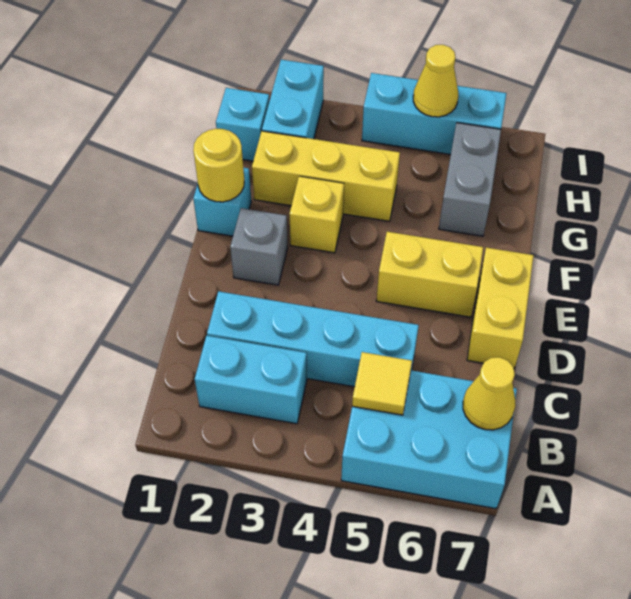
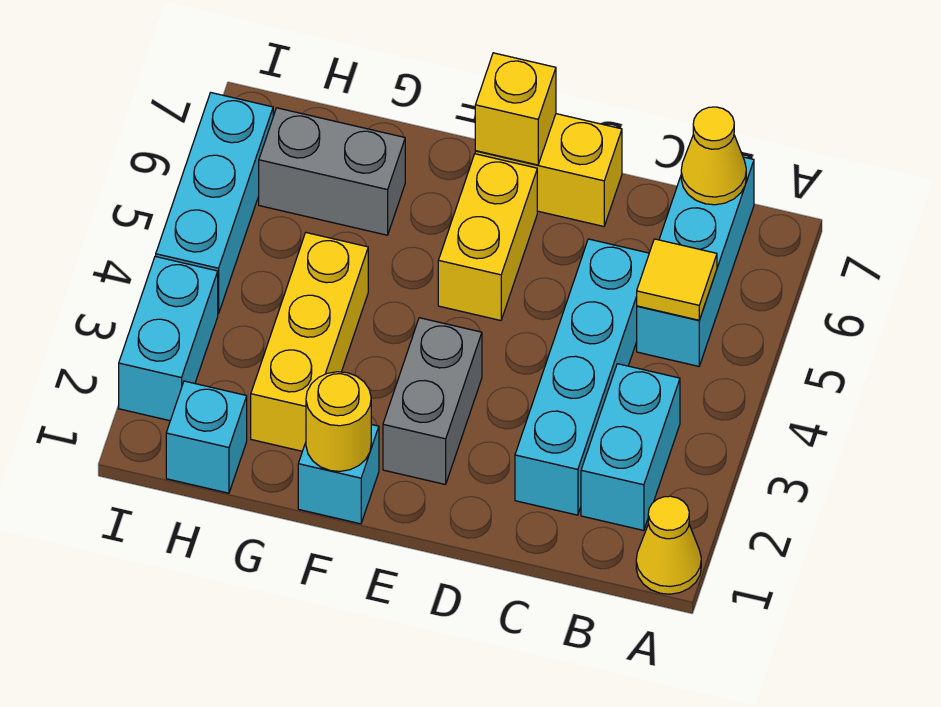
cyan 2x3 brick [341,370,517,509] -> cyan 1x3 brick [637,157,754,366]
grey 1x1 brick [230,208,288,285] -> grey 1x2 brick [383,318,482,485]
yellow 1x1 brick [289,176,344,253] -> yellow 1x1 brick moved to [475,53,556,165]
cyan 1x2 brick [262,60,324,139] -> cyan 1x2 brick turned to [119,256,218,421]
yellow 1x1 cone [413,45,458,117] -> yellow 1x1 cone moved to [636,496,701,594]

